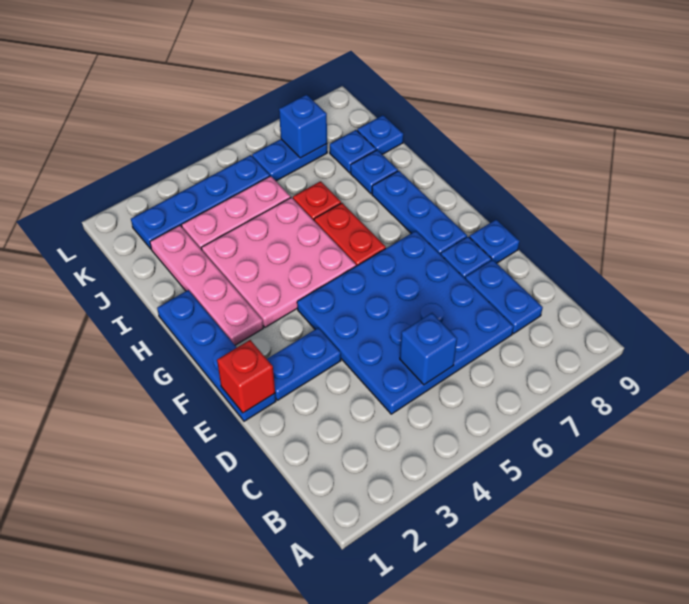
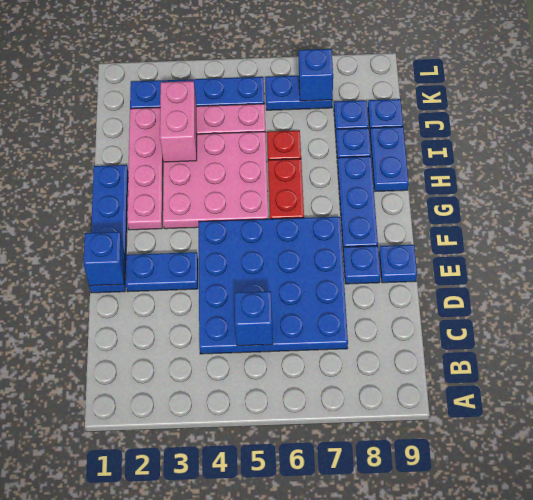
blue 1x2 plate [465,260,543,334] -> blue 1x2 plate moved to [370,127,409,191]
red 1x1 brick [217,340,275,413] -> blue 1x1 brick [84,232,125,286]
none -> pink 1x2 brick [160,81,197,162]

